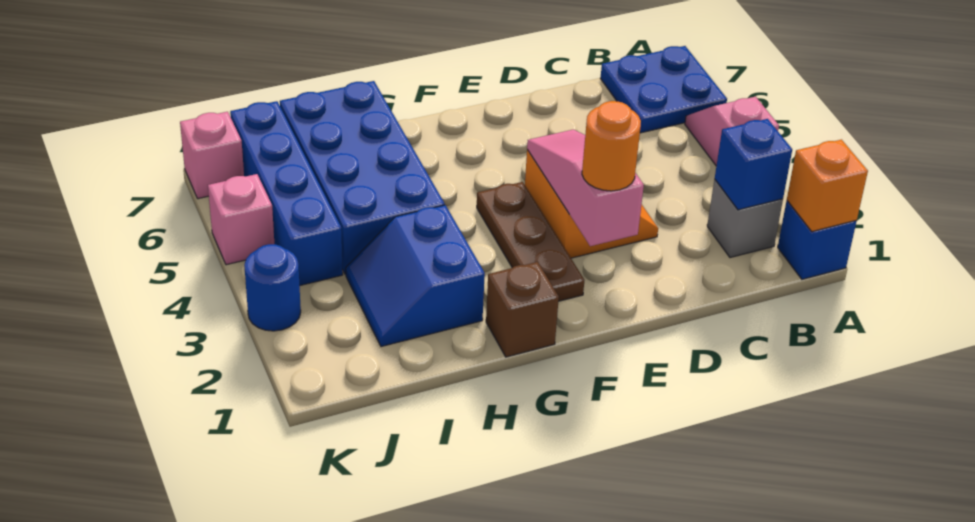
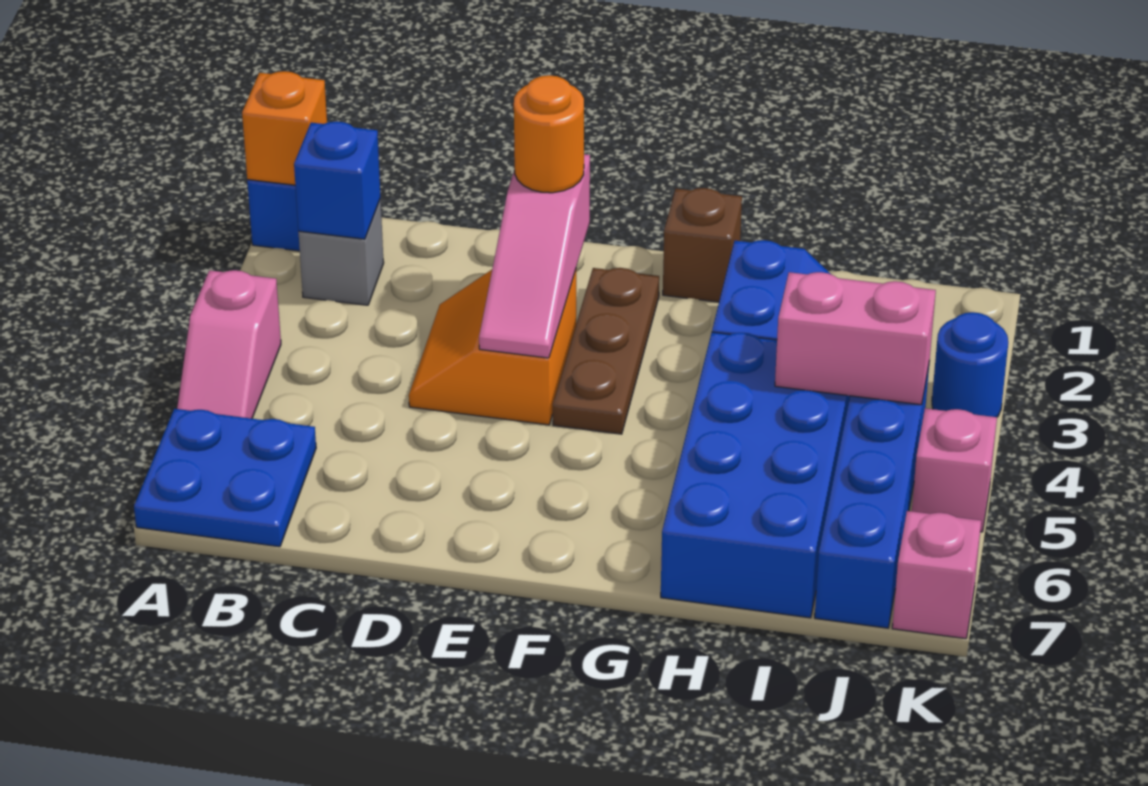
none -> pink 1x2 brick [775,272,936,405]

